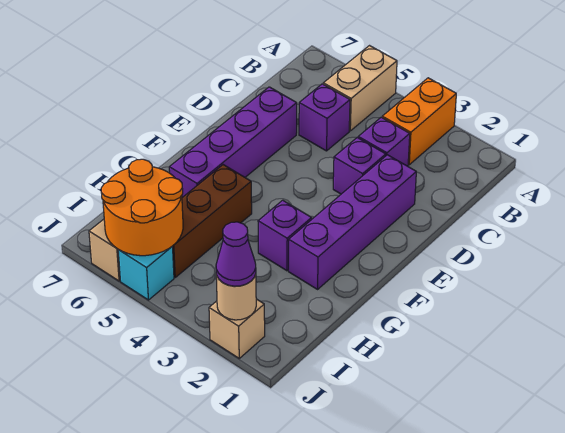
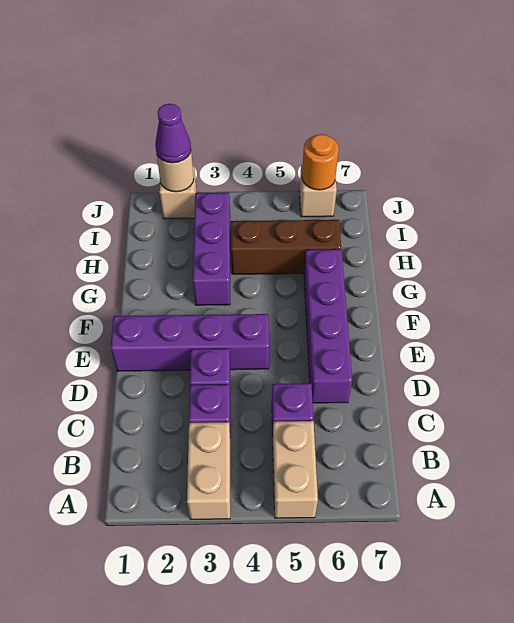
orange 1x2 brick [382,78,456,165] -> tan 1x2 brick [187,422,230,520]
purple 1x4 brick [289,155,416,289] -> purple 1x4 brick turned to [111,314,269,371]
purple 1x1 brick [258,200,312,271] -> purple 1x3 brick [193,193,230,305]
brown 1x3 brick [172,165,252,277] -> brown 1x3 brick turned to [231,220,341,274]
orange 2x2 round brick [101,159,183,256] -> orange 1x1 round brick [302,134,339,190]
cyan 1x1 brick [118,247,174,300] -> none

